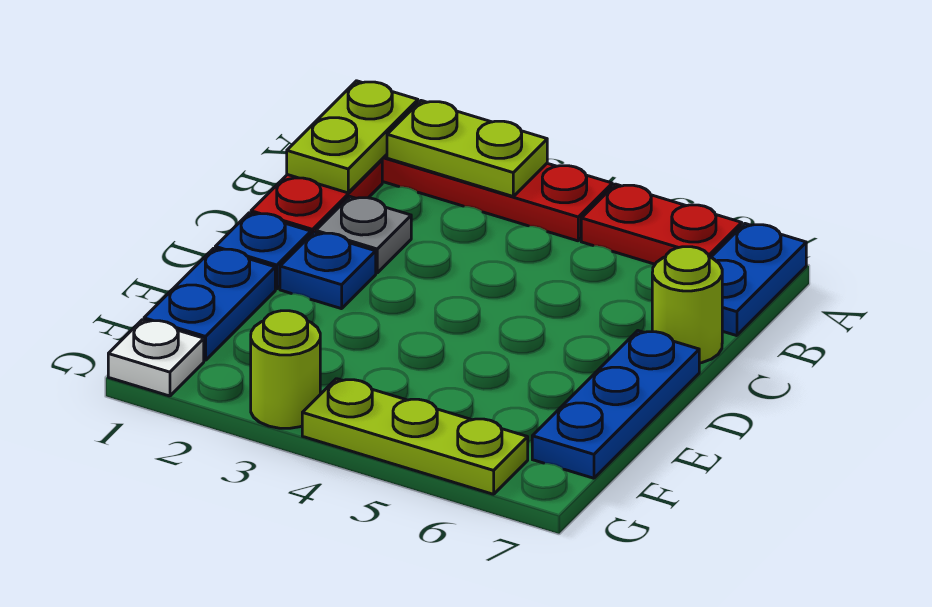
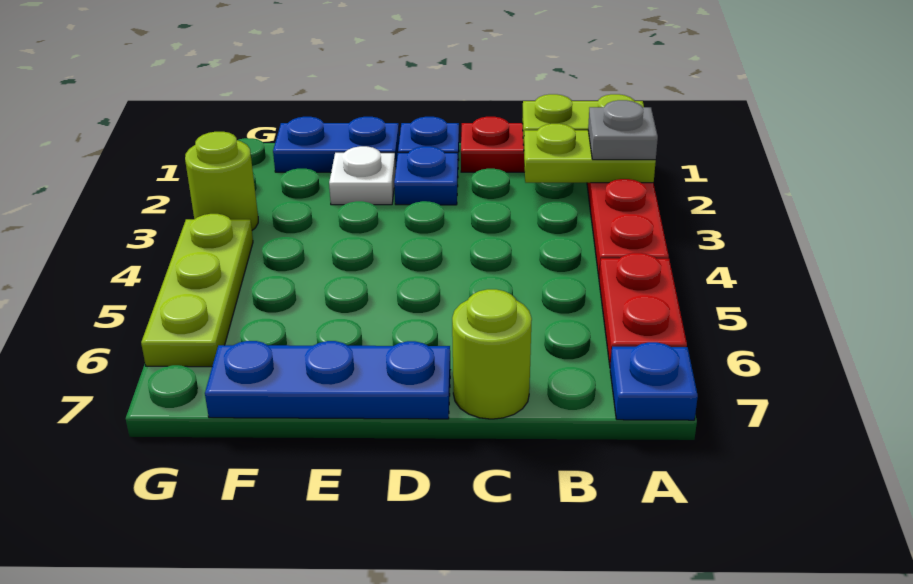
lime 1x2 plate [387,101,547,196] -> lime 1x2 plate turned to [524,124,656,183]
blue 1x2 plate [711,224,806,336] -> blue 1x1 plate [610,342,698,420]
grey 1x1 plate [316,197,411,273] -> grey 1x1 plate moved to [588,100,658,160]
white 1x1 plate [108,320,204,396] -> white 1x1 plate moved to [329,146,396,205]

